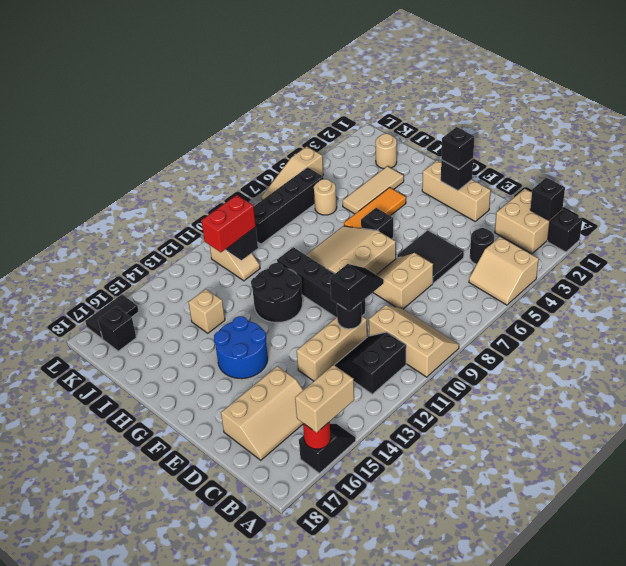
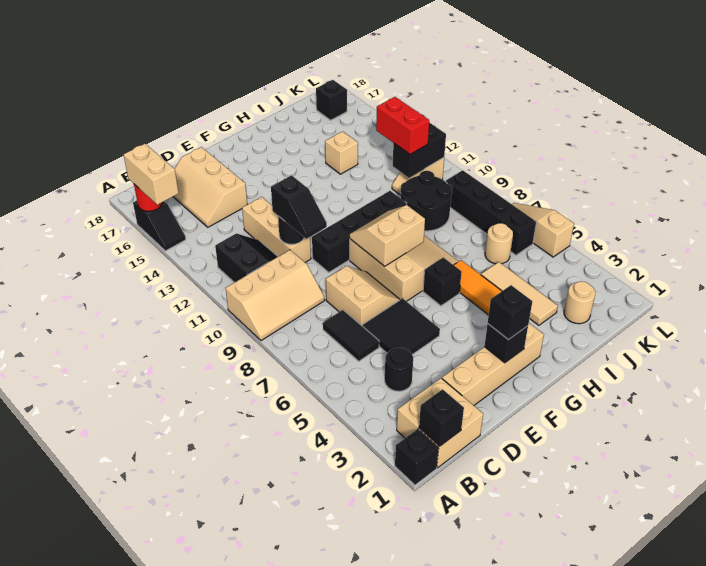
tan 2x2 slope [469,237,539,305] -> tan 2x2 slope moved to [350,205,425,266]
tan 1x3 brick [422,161,491,221] -> tan 1x4 brick [442,323,544,405]
blue 2x2 round brick [214,316,268,379] -> none
black 2x2 round brick [251,263,302,323] -> black 2x2 round brick moved to [401,171,452,231]
black 1x2 tile [85,295,139,339] -> black 1x2 tile moved to [323,310,379,361]

